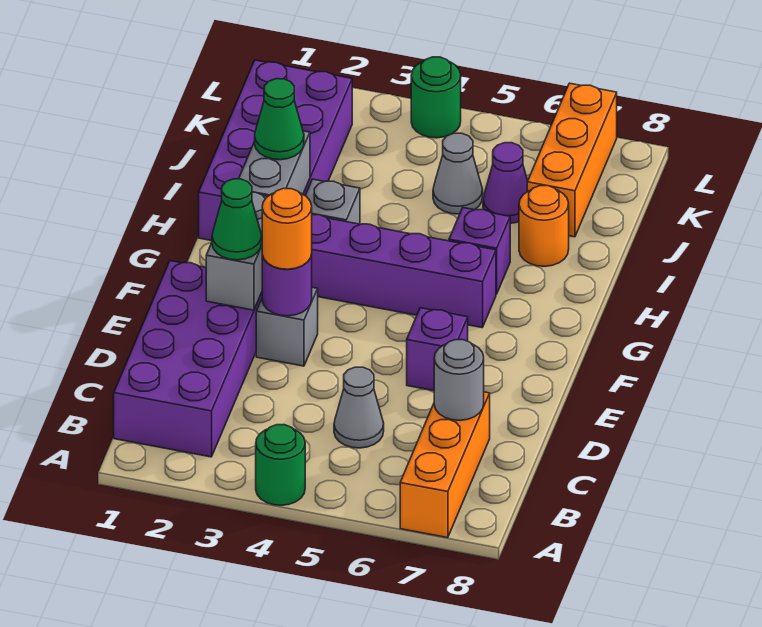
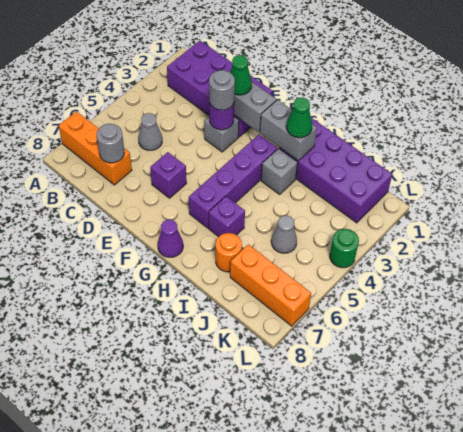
green 1x1 round brick [256,425,305,505] -> none
orange 1x1 round brick [262,188,312,269] -> grey 1x1 round brick [209,70,235,110]
purple 1x1 cone [483,143,528,223] -> purple 1x1 cone moved to [158,220,183,257]

